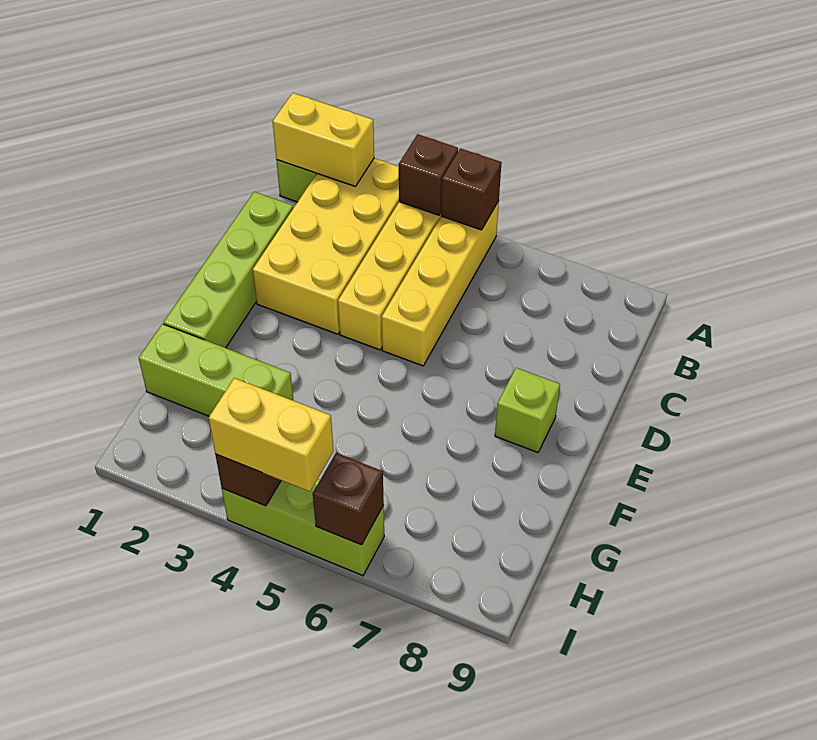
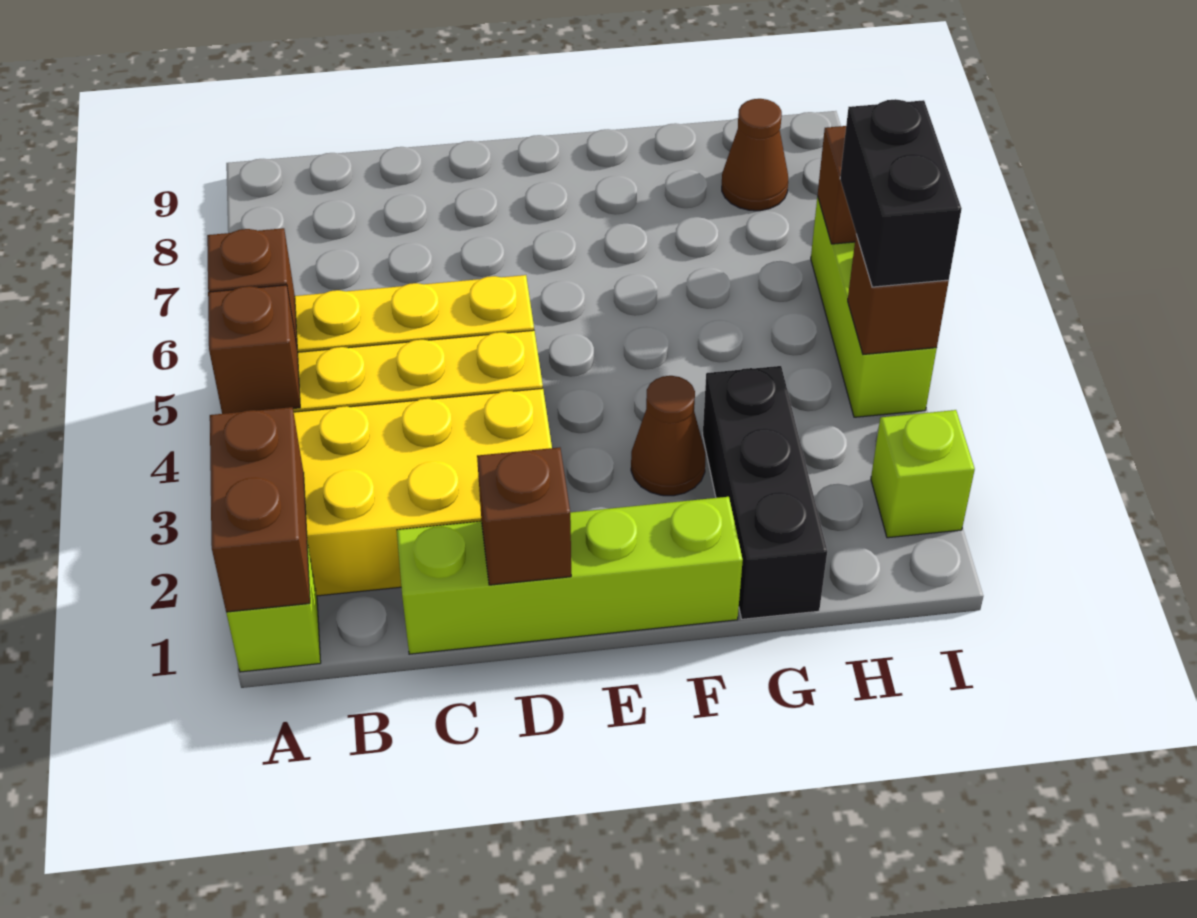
yellow 1x2 brick [273,93,374,187] -> brown 1x2 brick [210,407,310,612]
none -> brown 1x1 brick [477,447,571,585]
lime 1x1 brick [495,368,560,452] -> lime 1x1 brick moved to [871,410,975,538]
none -> brown 1x1 cone [631,376,705,496]
lime 1x3 brick [139,324,293,416] -> black 1x3 brick [703,366,827,619]
none -> brown 1x1 cone [722,99,788,211]
yellow 1x2 brick [209,378,334,492] -> black 1x2 brick [840,99,962,287]

